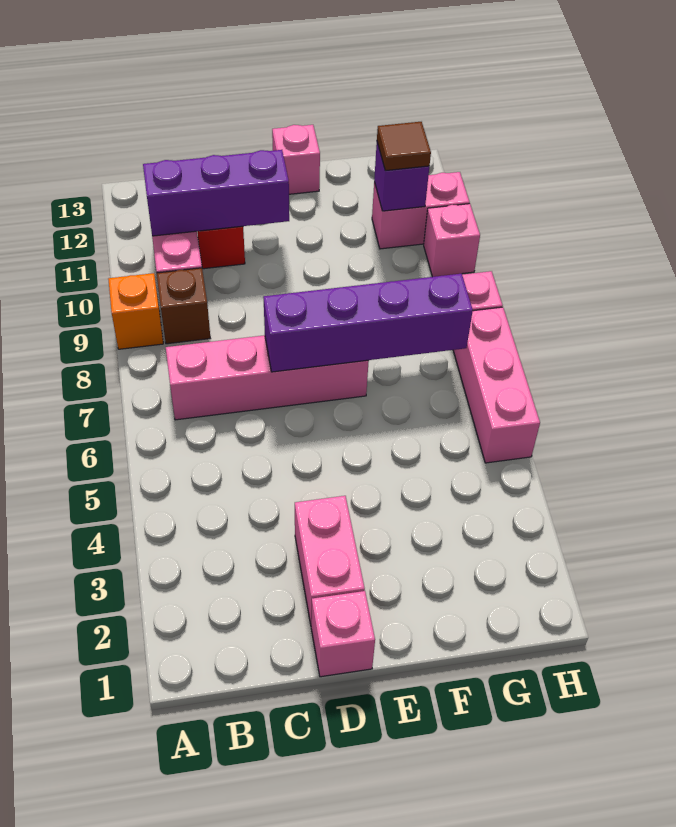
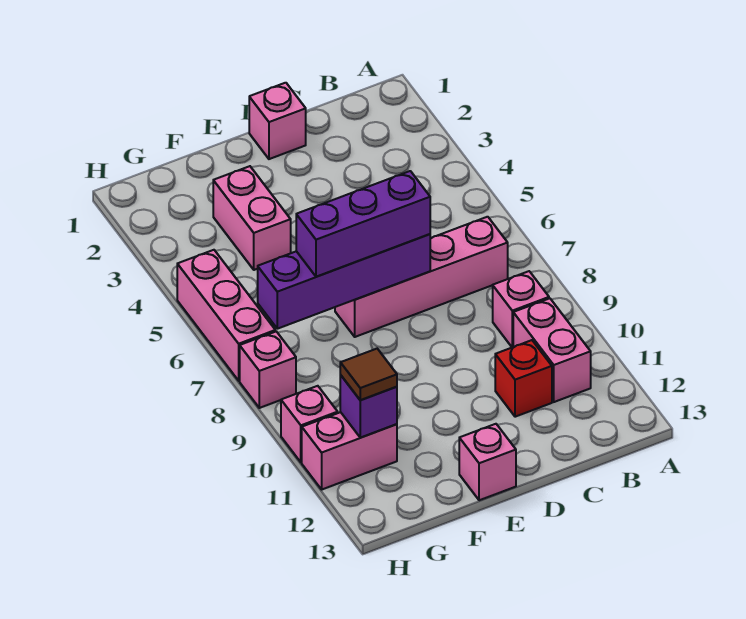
orange 1x1 brick [108,273,163,349] -> none
brown 1x1 brick [157,268,210,344] -> pink 1x1 brick [493,271,549,347]
purple 1x3 brick [143,150,289,236] -> purple 1x3 brick moved to [296,171,430,277]
pink 1x2 brick [295,496,365,624] -> pink 1x2 brick moved to [213,166,291,270]

